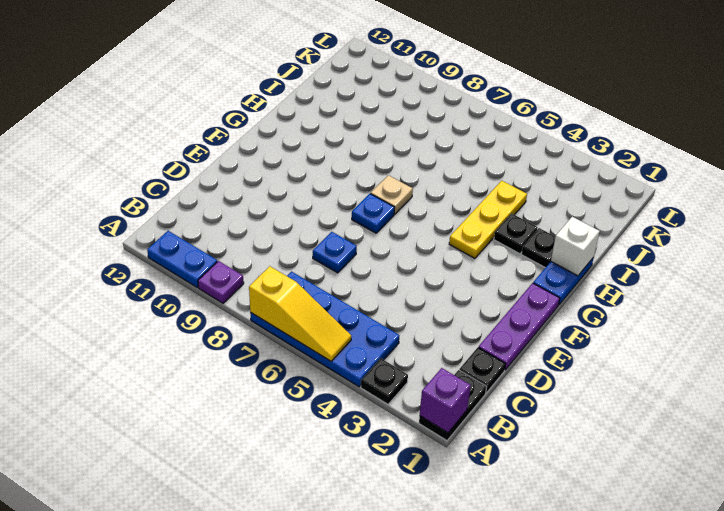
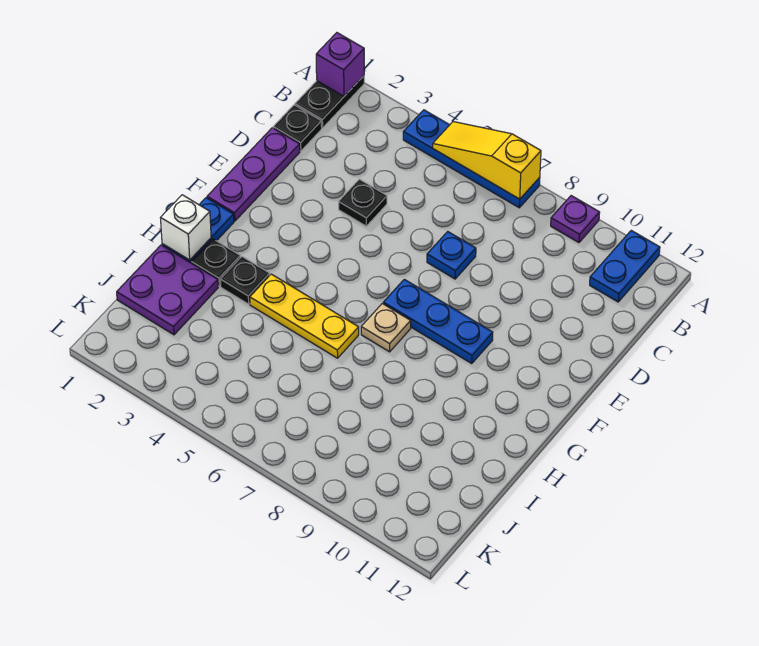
black 1x1 plate [361,359,408,404] -> black 1x1 plate moved to [339,179,387,226]
blue 2x4 plate [250,272,400,387] -> blue 1x4 plate [403,110,540,208]
blue 1x2 plate [147,231,217,287] -> blue 1x2 plate turned to [590,230,660,302]
blue 1x1 plate [352,194,395,233] -> blue 1x3 plate [383,279,493,364]
yellow 1x3 plate [449,181,527,258] -> yellow 1x3 plate turned to [250,274,359,358]
none -> purple 2x2 plate [117,245,218,335]

